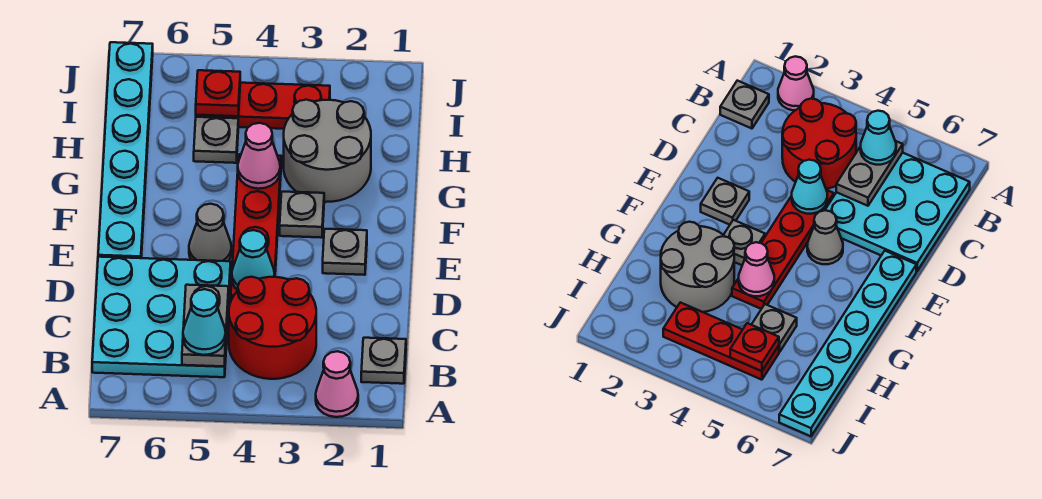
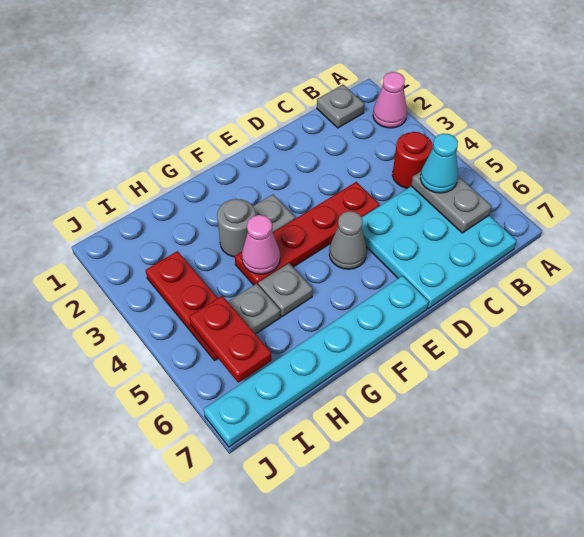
red 2x2 round brick [229,277,316,379] -> red 1x1 round brick [392,132,433,188]
grey 1x2 plate [182,285,229,367] -> grey 1x2 plate turned to [411,172,492,233]
cyan 1x1 cone [232,230,274,290] -> none
grey 1x1 plate [323,229,367,275] -> grey 1x1 plate moved to [258,263,313,317]
grey 2x2 round brick [284,100,371,202] -> grey 1x1 round brick [217,199,256,257]
red 1x1 plate [196,70,240,116] -> red 1x2 plate [189,296,272,383]

